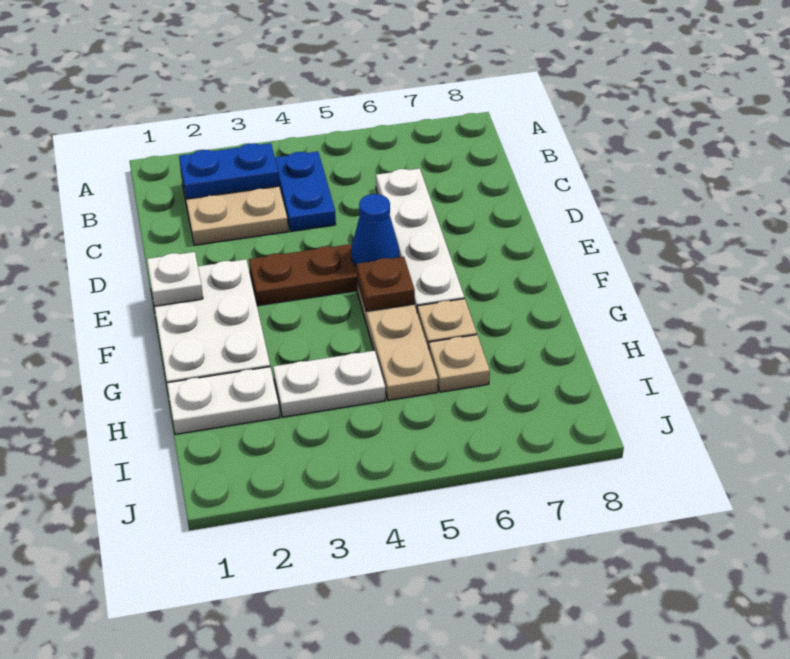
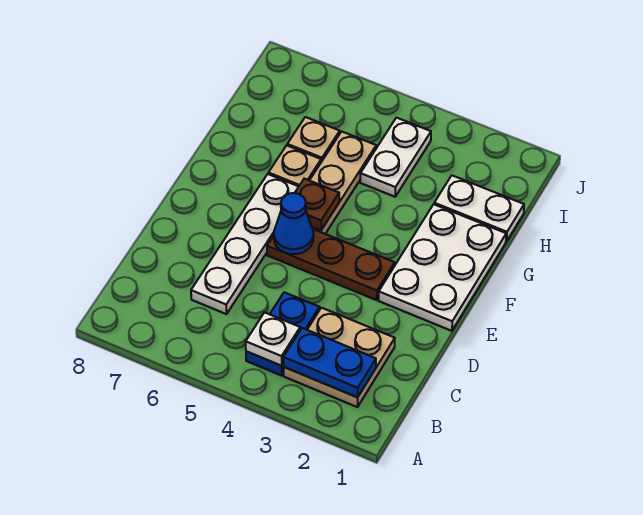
white 1x1 plate [147,252,203,306] -> white 1x1 plate moved to [246,312,300,366]
white 1x2 plate [273,351,385,417] -> white 1x2 plate turned to [360,118,431,197]

